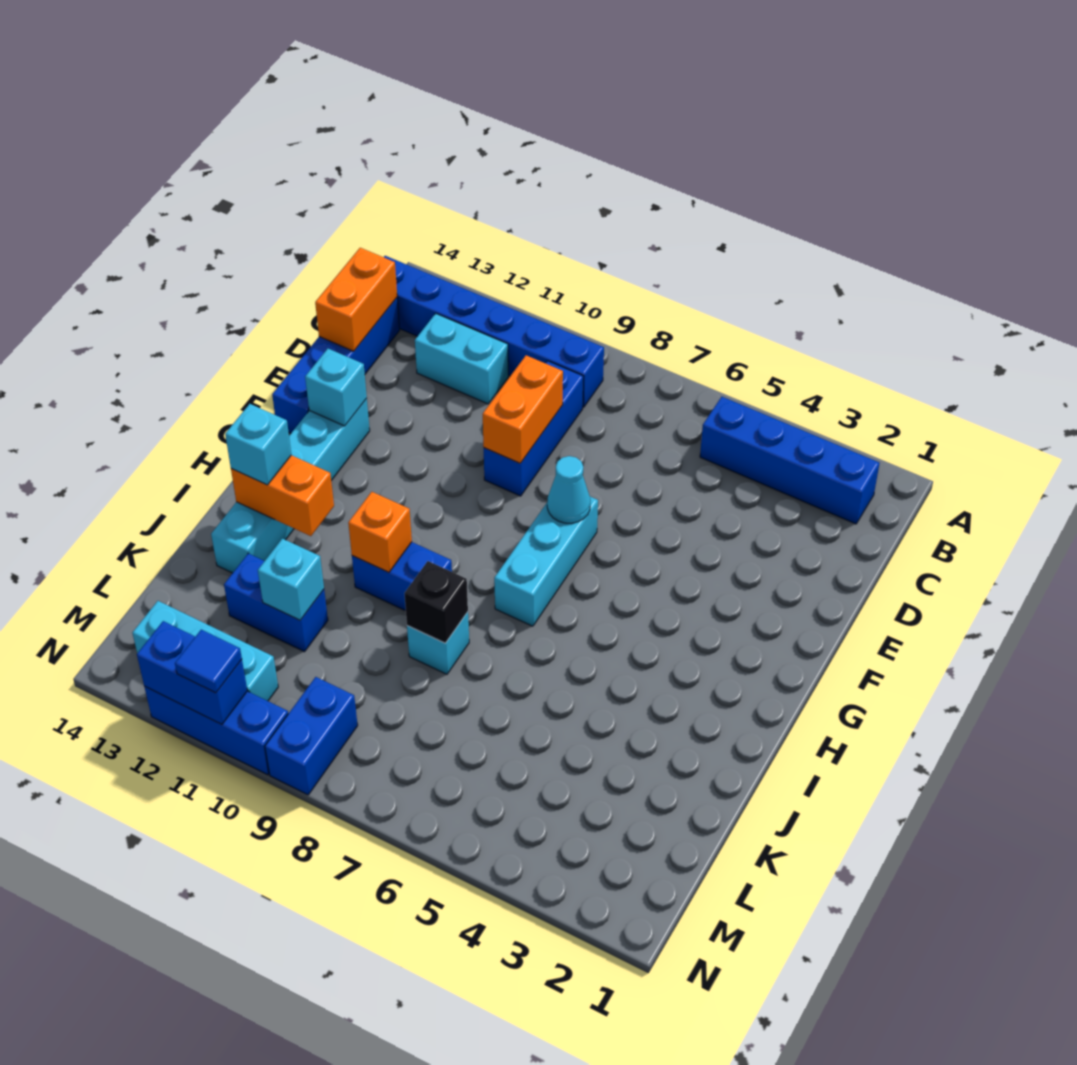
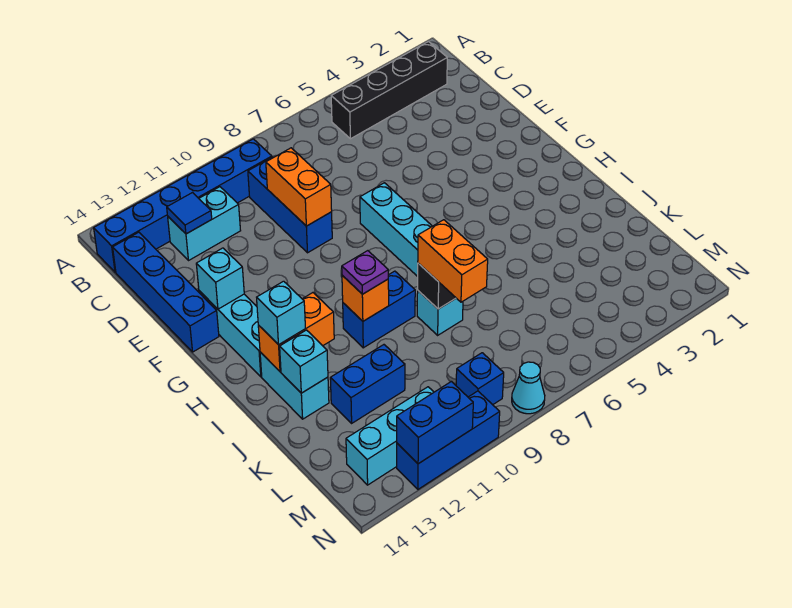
blue 1x4 brick [700,397,880,524] -> black 1x4 brick [331,42,447,139]
orange 1x2 brick [315,248,397,351] -> orange 1x2 brick moved to [418,220,488,302]
cyan 1x1 cone [547,456,590,523] -> cyan 1x1 cone moved to [512,362,545,414]
none -> purple 1x1 plate [342,251,388,294]
cyan 1x1 brick [258,539,324,620] -> cyan 1x1 brick moved to [280,330,328,393]
blue 1x2 brick [265,677,358,795] -> blue 1x1 brick [456,353,504,405]
blue 1x1 tile [175,630,242,693] -> blue 1x1 tile moved to [167,193,212,234]

